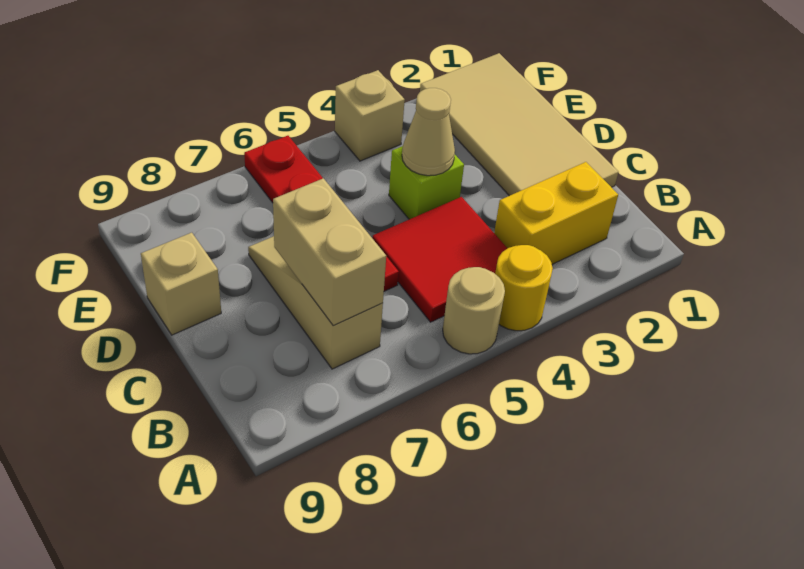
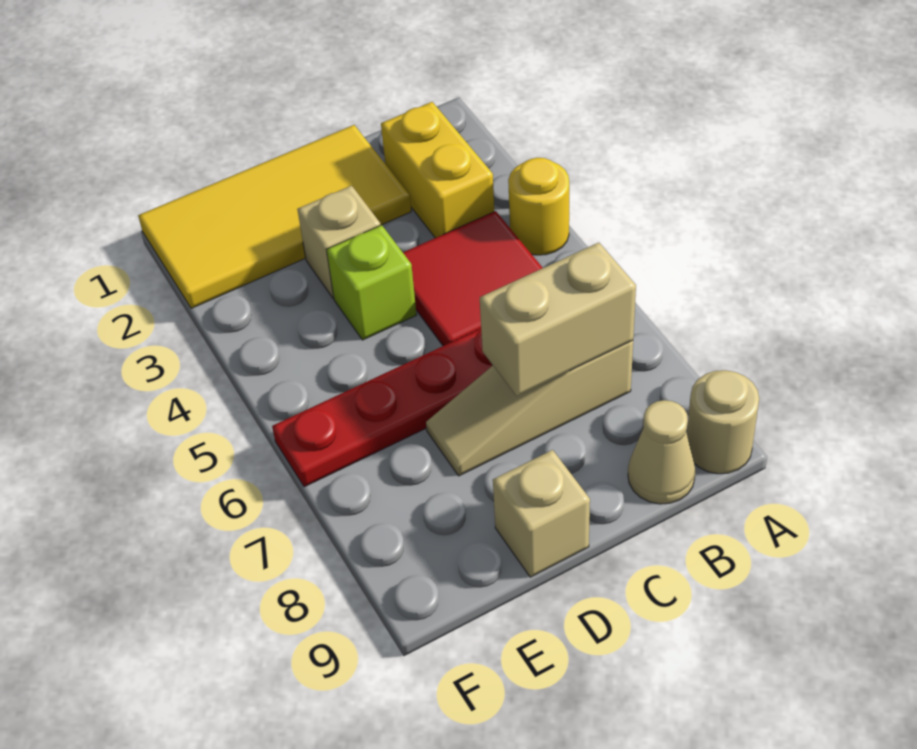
tan 1x1 round brick [443,267,505,354] -> tan 1x1 round brick moved to [687,370,759,474]
tan 2x4 tile [420,53,618,196] -> yellow 2x4 tile [138,125,411,308]
tan 1x1 cone [402,88,455,176] -> tan 1x1 cone moved to [628,400,695,504]
tan 1x1 brick [335,70,405,161] -> tan 1x1 brick moved to [297,186,380,298]

